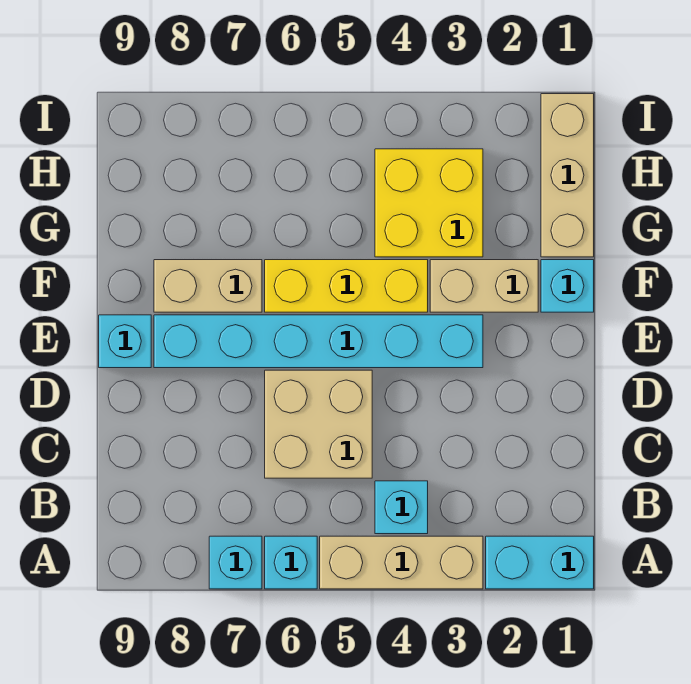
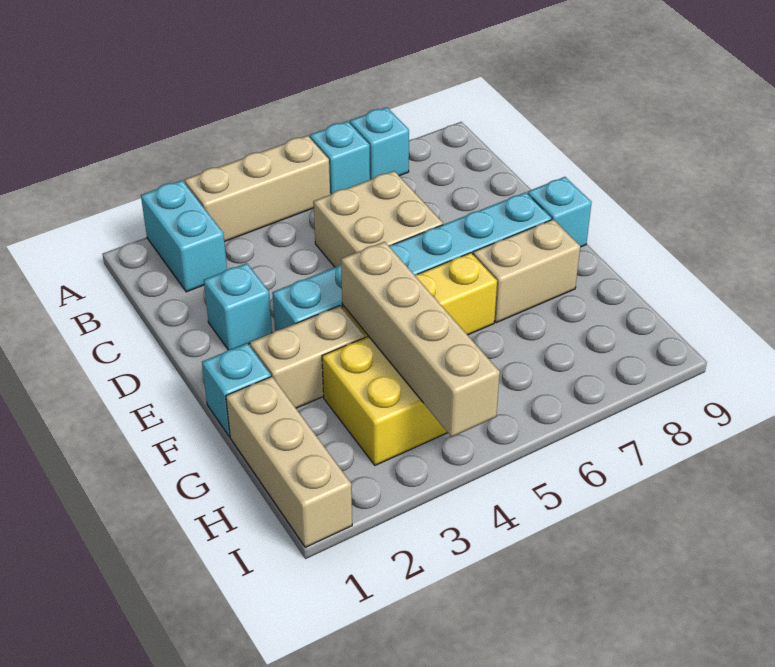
cyan 1x2 brick [486,536,594,589] -> cyan 1x2 brick turned to [141,180,227,292]
cyan 1x1 brick [375,481,428,534] -> cyan 1x1 brick moved to [204,263,272,350]
none -> tan 1x4 brick [341,242,500,437]

